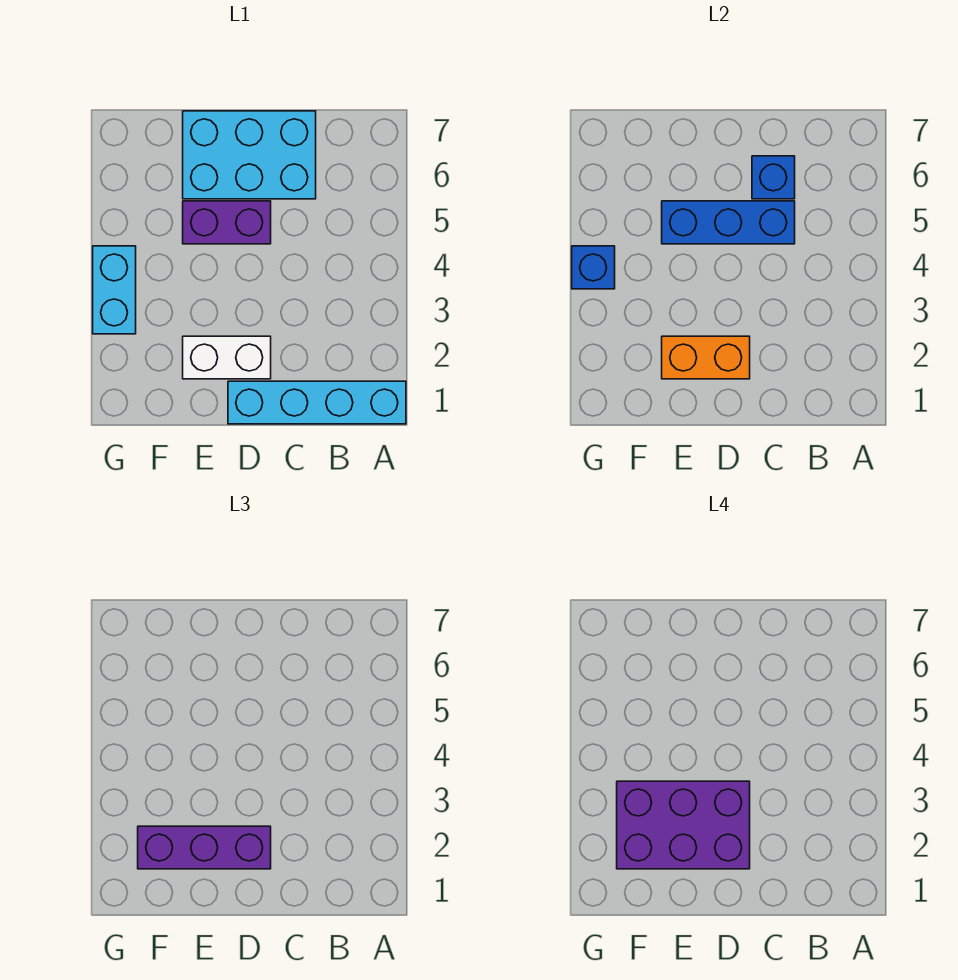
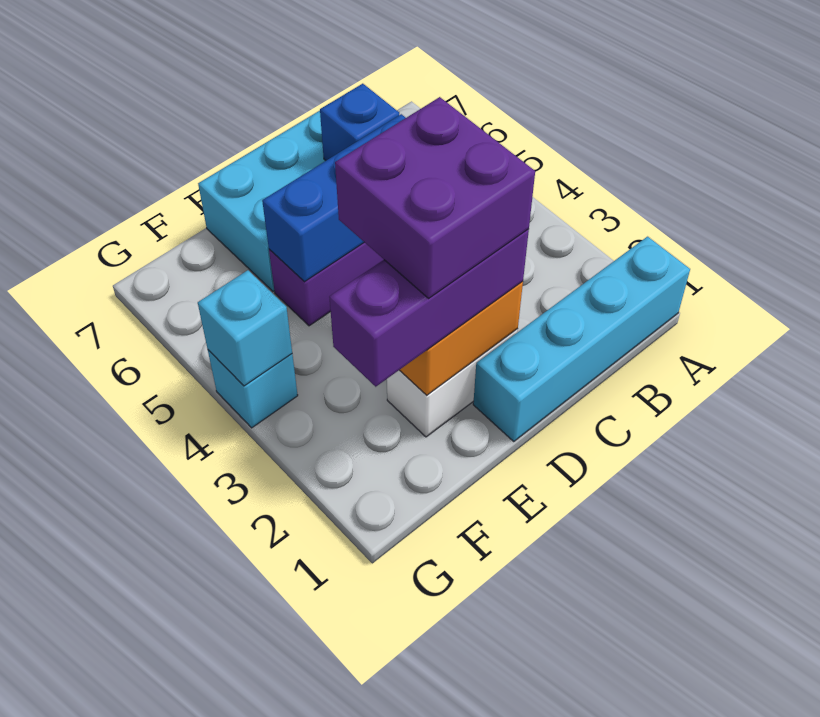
purple 2x3 brick [617,781,750,869] -> purple 2x2 brick [335,97,535,298]
cyan 1x2 brick [93,246,136,334] -> cyan 1x1 brick [208,350,298,428]
blue 1x1 brick [572,246,615,289] -> cyan 1x1 brick [198,270,292,386]

